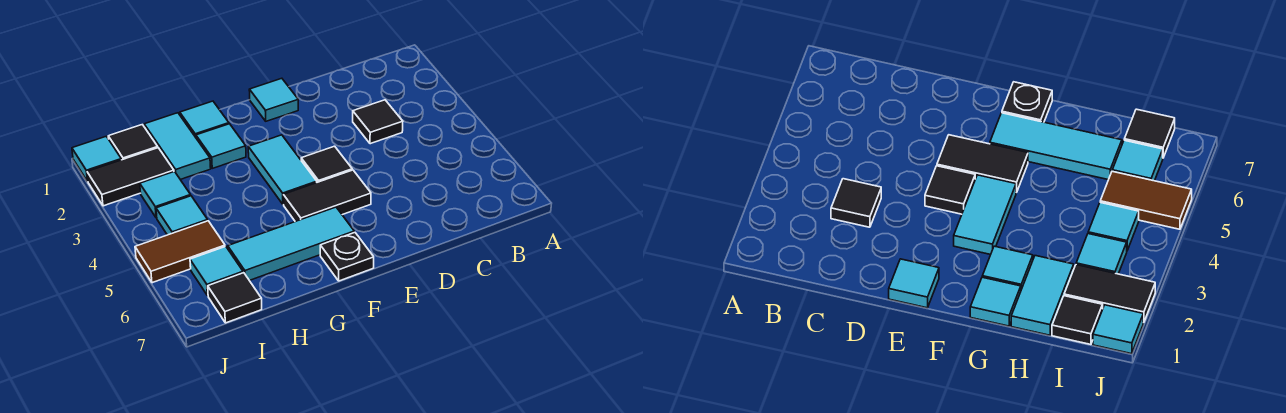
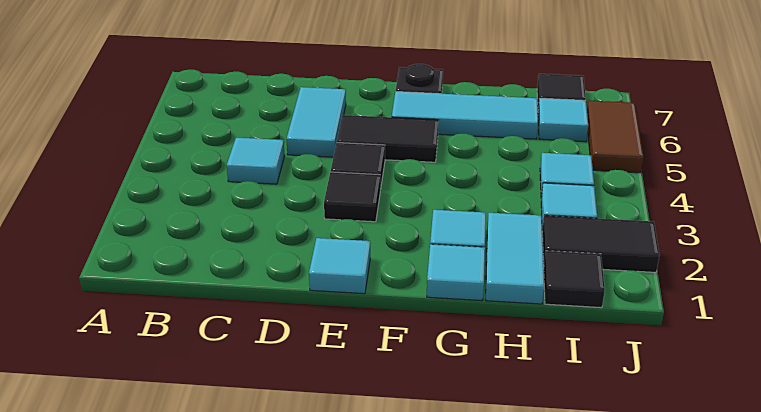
black 1x1 tile [353,100,403,144] -> black 1x1 tile moved to [324,172,380,222]
cyan 1x2 tile [248,135,317,204] -> cyan 1x2 tile moved to [286,87,346,157]
brown 1x2 tile [135,221,225,283] -> brown 1x2 tile turned to [587,101,643,173]
cyan 1x1 tile [72,136,121,181] -> cyan 1x1 tile moved to [227,138,285,184]

